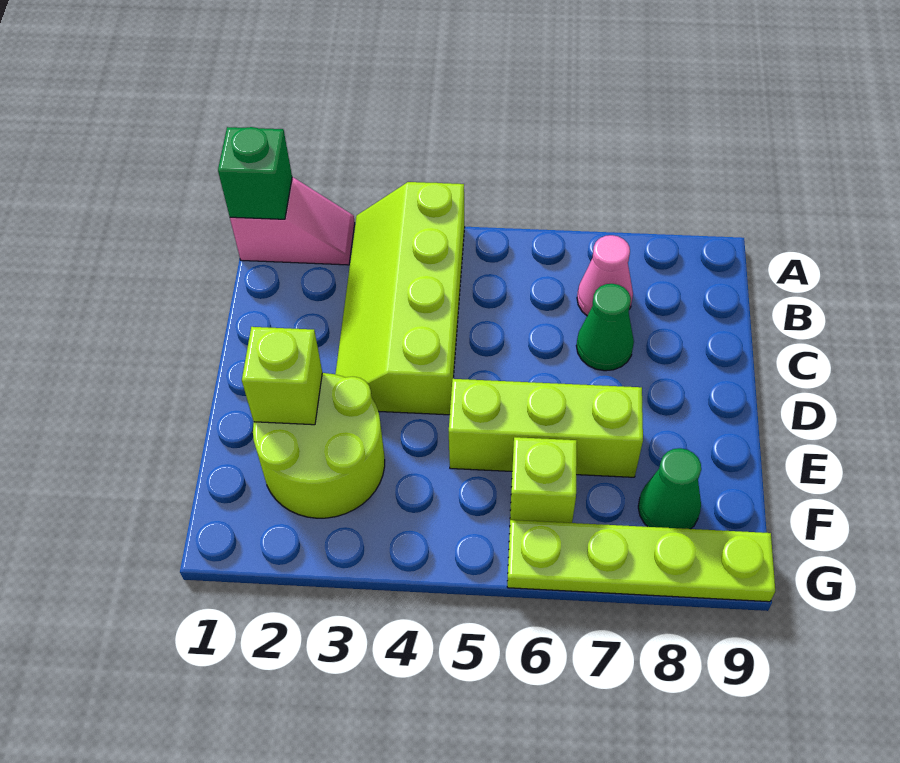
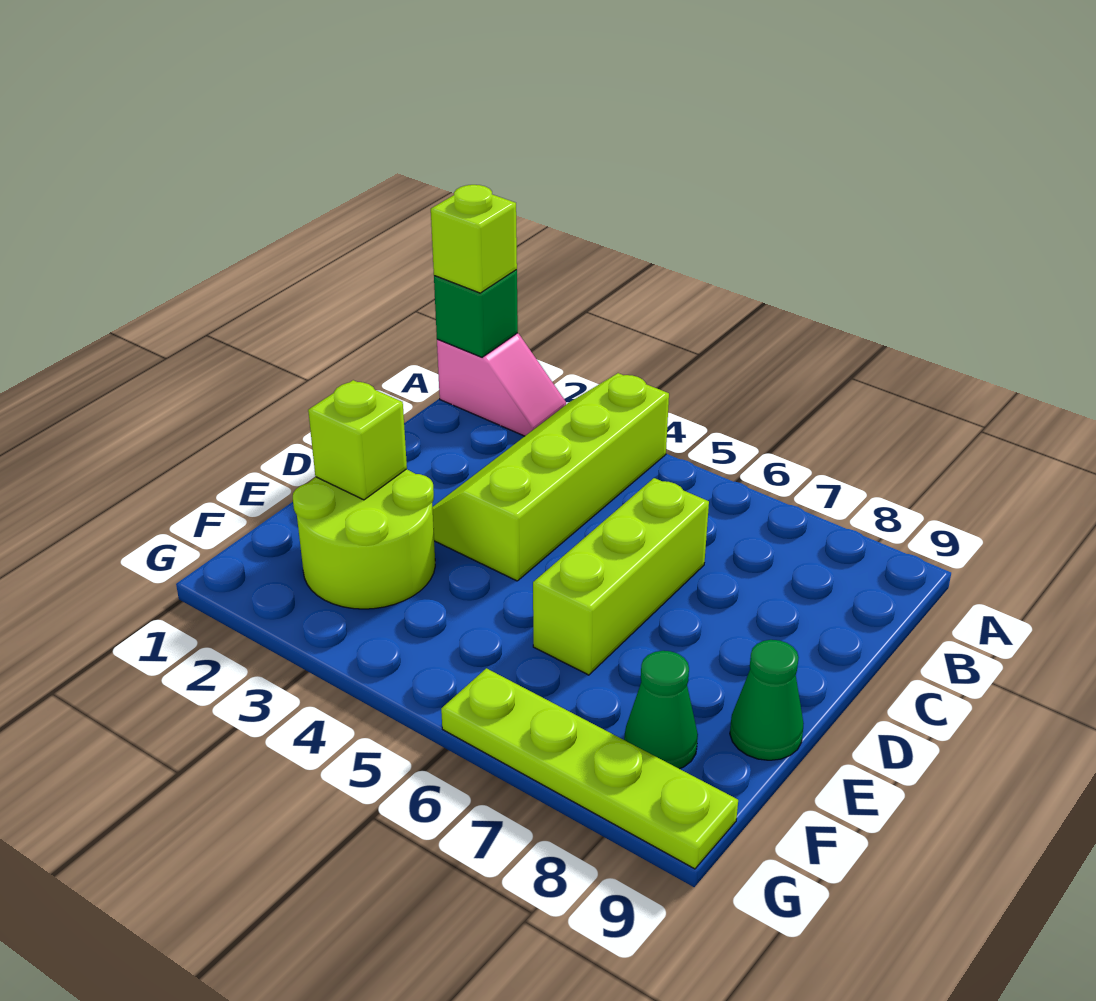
pink 1x1 cone [577,235,633,316] -> none
green 1x1 cone [576,284,634,371] -> green 1x1 cone moved to [730,640,804,760]
lime 1x3 brick [449,379,643,477] -> lime 1x3 brick turned to [533,478,709,675]
lime 1x1 brick [510,437,577,523] -> lime 1x1 brick moved to [431,185,517,293]

